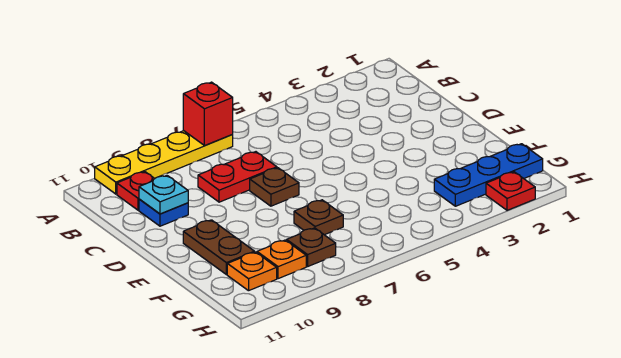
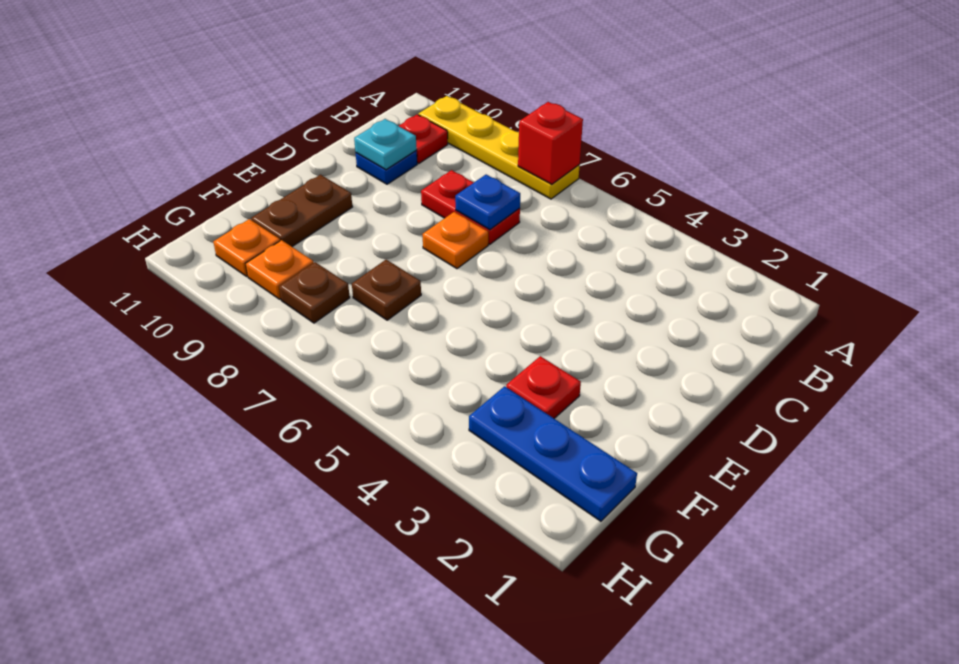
none -> blue 1x1 plate [455,175,520,230]
brown 1x1 plate [250,168,299,206] -> orange 1x1 plate [423,212,488,269]
red 1x1 plate [486,172,535,210] -> red 1x1 plate moved to [506,356,581,418]

